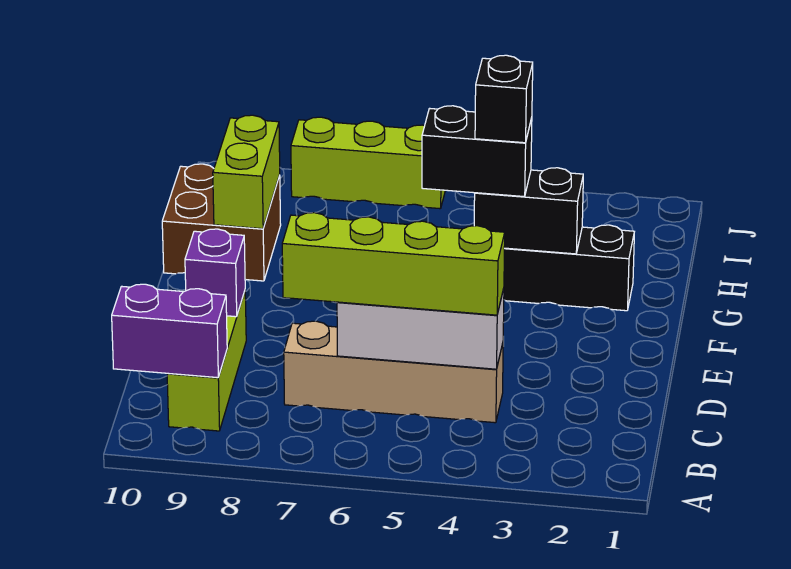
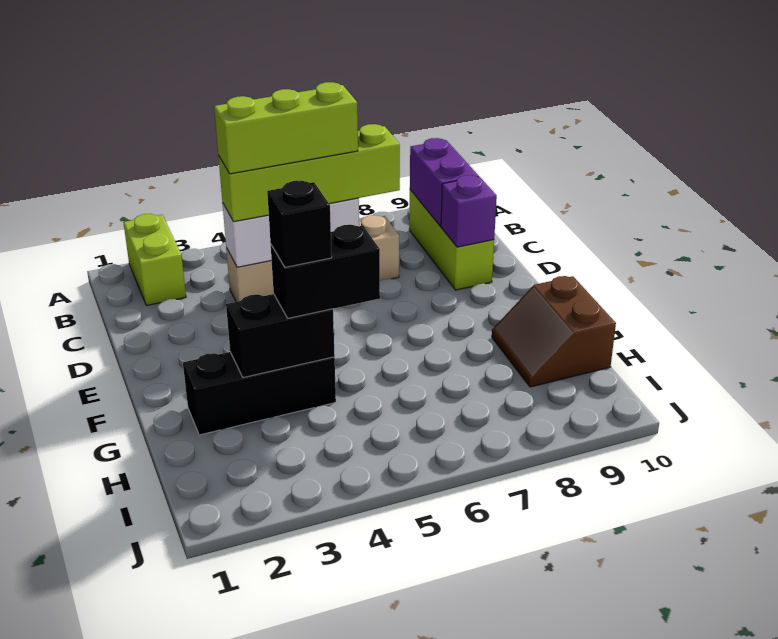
purple 1x2 brick [112,284,227,378] -> purple 1x2 brick turned to [410,138,479,226]
brown 2x2 brick [162,164,281,281] -> brown 2x2 slope [492,276,616,387]
lime 1x2 brick [213,115,280,229] -> lime 1x2 brick moved to [124,214,186,306]
lime 1x3 brick [291,117,445,209] -> lime 1x3 brick moved to [214,82,358,174]

